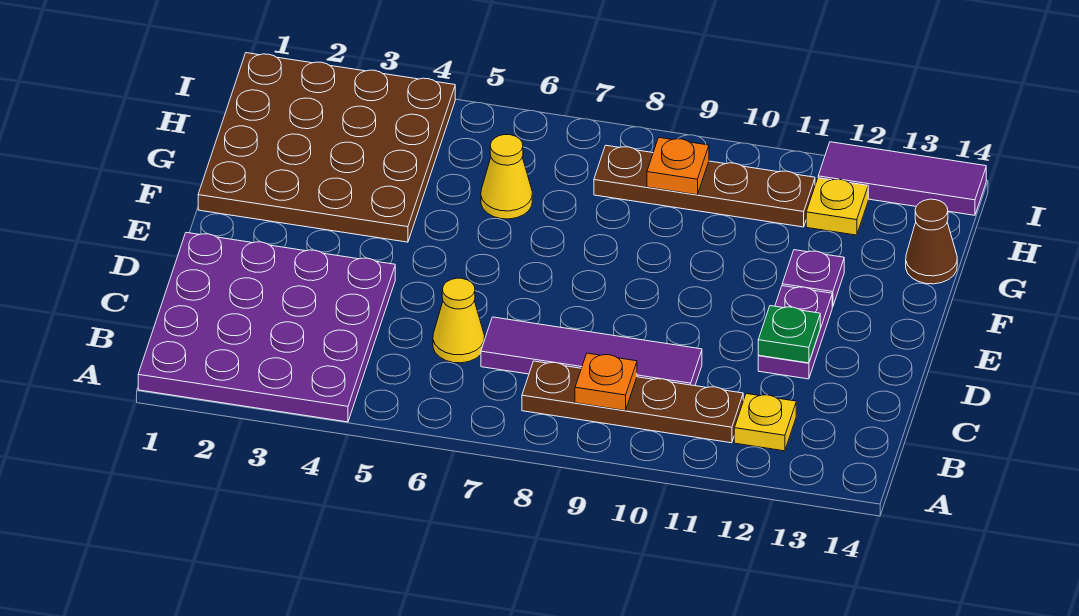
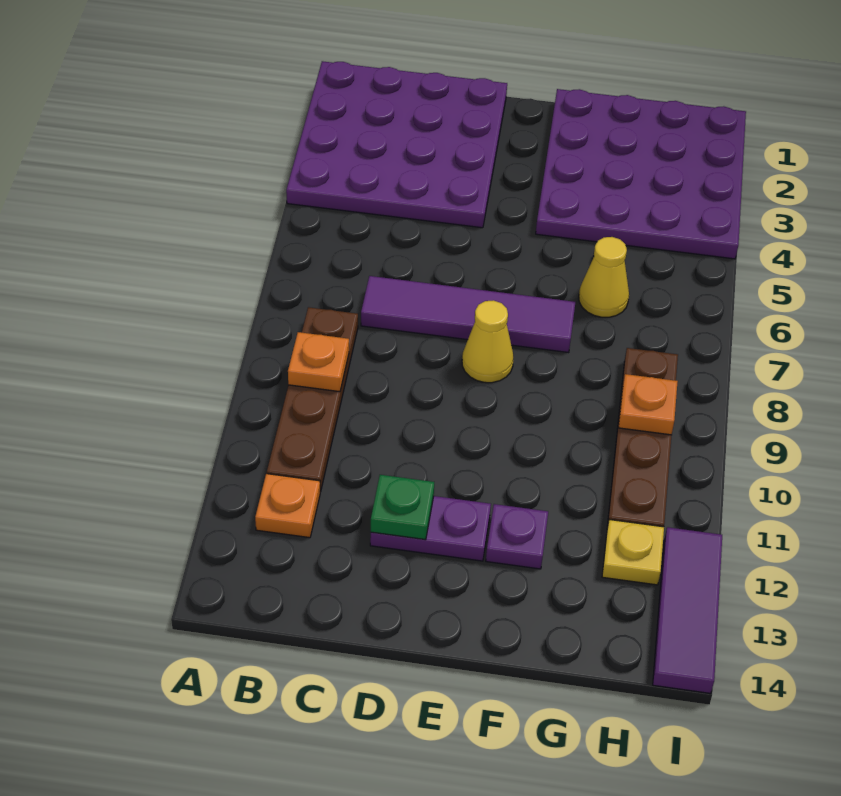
yellow 1x1 plate [734,394,796,451] -> orange 1x1 plate [255,474,320,538]
yellow 1x1 cone [433,278,485,363] -> yellow 1x1 cone moved to [462,300,513,383]
purple 1x4 tile [481,317,702,386] -> purple 1x4 tile turned to [361,276,575,353]
brown 4x4 plate [198,53,455,242] -> purple 4x4 plate [536,89,746,259]
brown 1x1 cone [906,199,957,284] -> none

